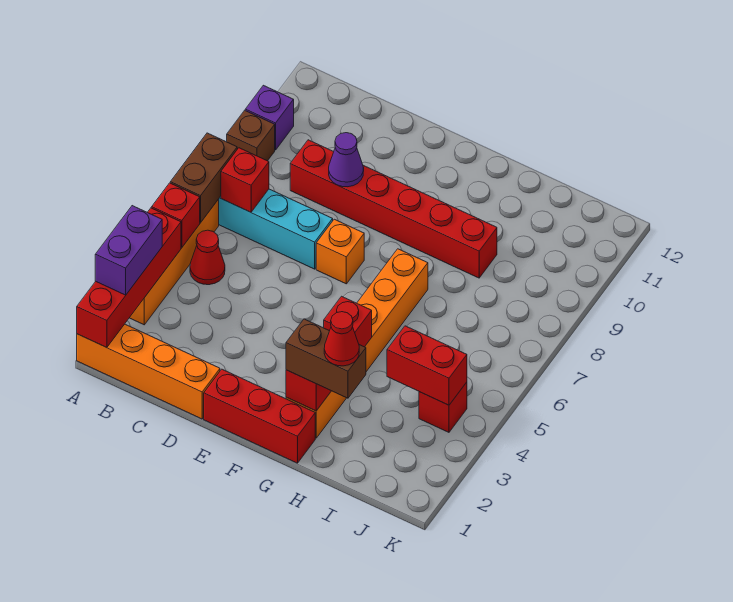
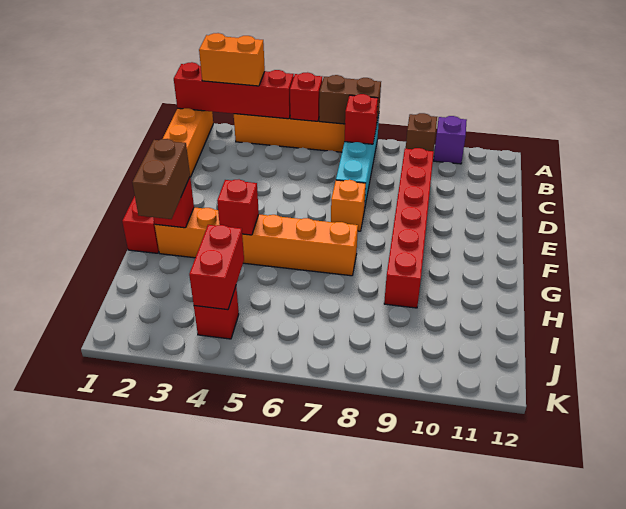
purple 1x2 brick [95,206,162,295] -> orange 1x2 brick [199,33,265,86]
red 1x1 cone [190,230,225,285] -> none
purple 1x1 cone [329,133,364,187] -> none
red 1x1 cone [324,312,359,366] -> none

